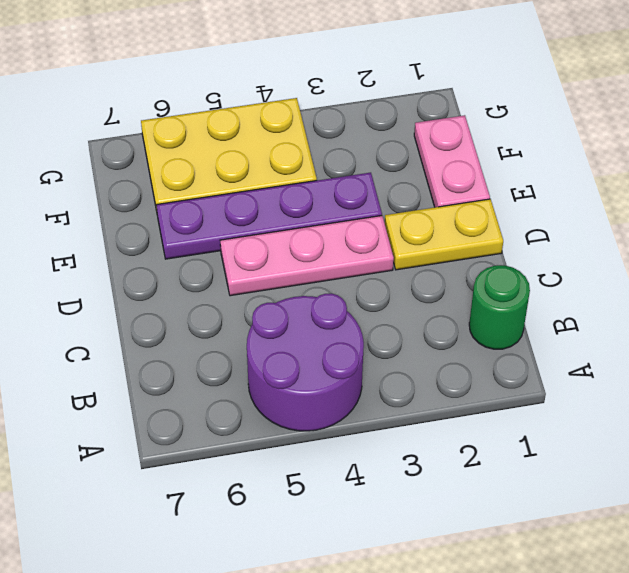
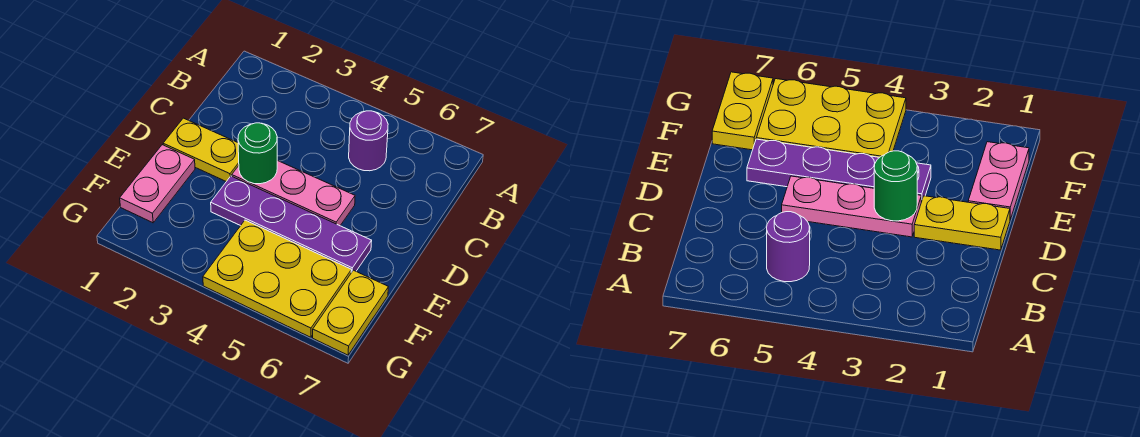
purple 2x2 round brick [247,293,364,431] -> purple 1x1 round brick [349,111,388,171]
green 1x1 round brick [469,265,530,349] -> green 1x1 round brick moved to [238,123,277,184]
none -> yellow 1x2 plate [313,270,388,355]

